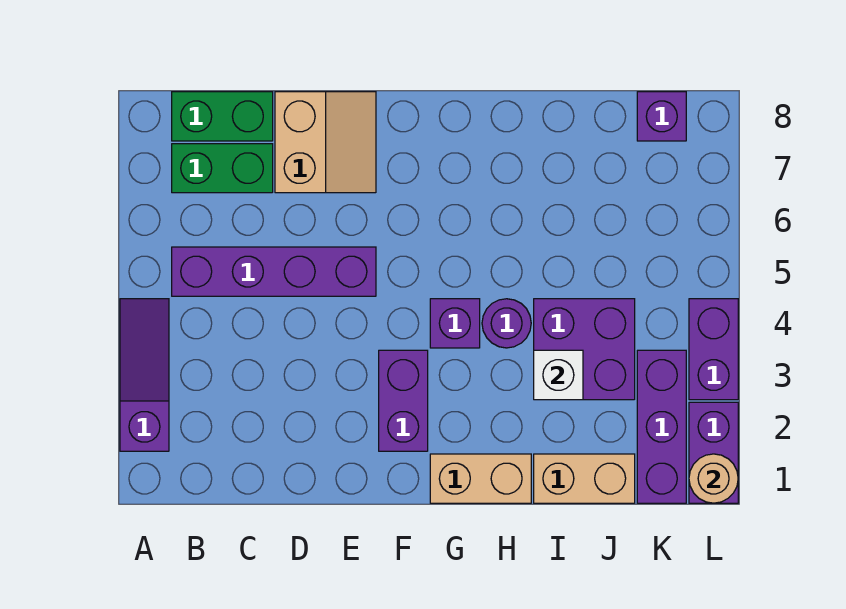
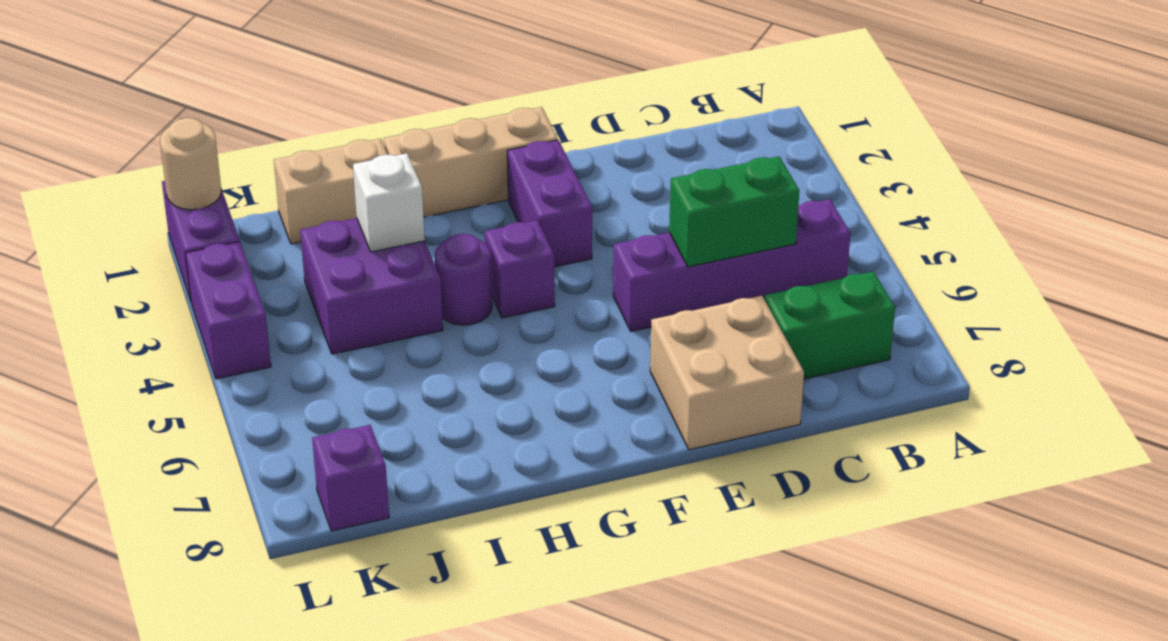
purple 1x3 slope [120,299,169,451] -> none
green 1x2 brick [172,92,273,141] -> green 1x2 brick moved to [669,156,799,267]
tan 2x2 slope [275,92,376,193] -> tan 2x2 brick [650,296,804,450]
tan 1x2 brick [430,454,531,503] -> tan 1x3 brick [384,107,558,217]
purple 1x3 brick [637,350,686,503] -> none

